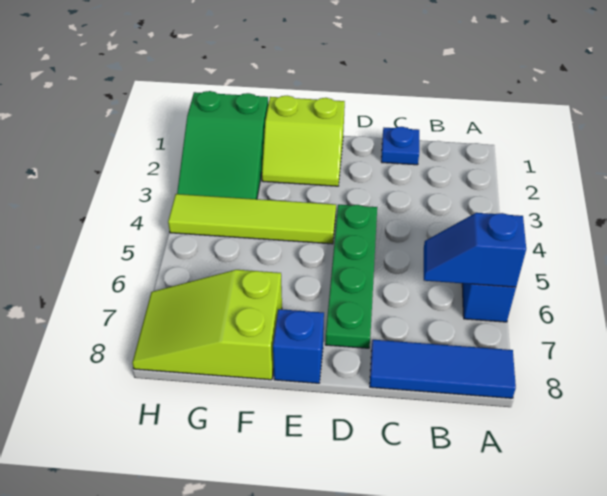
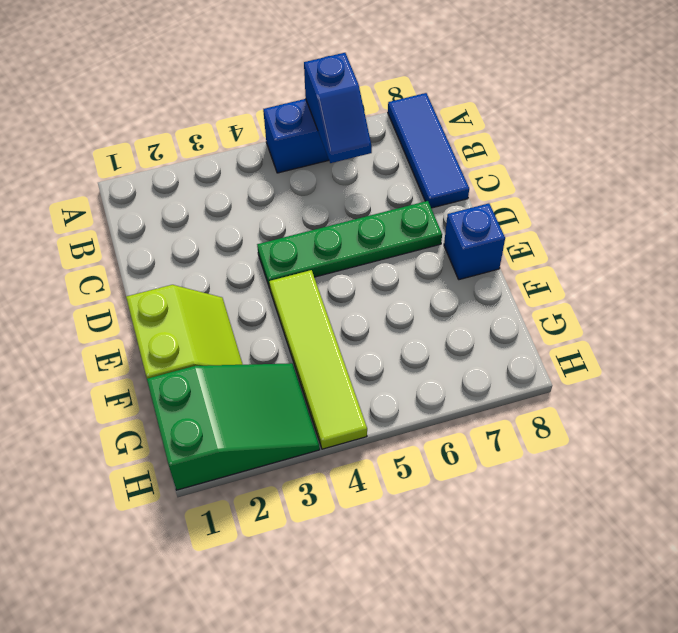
blue 1x1 plate [381,127,419,165] -> none
lime 2x3 slope [132,270,282,380] -> none

